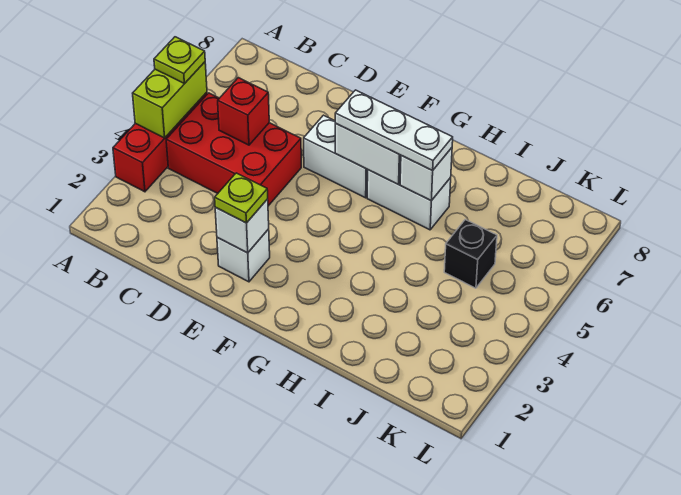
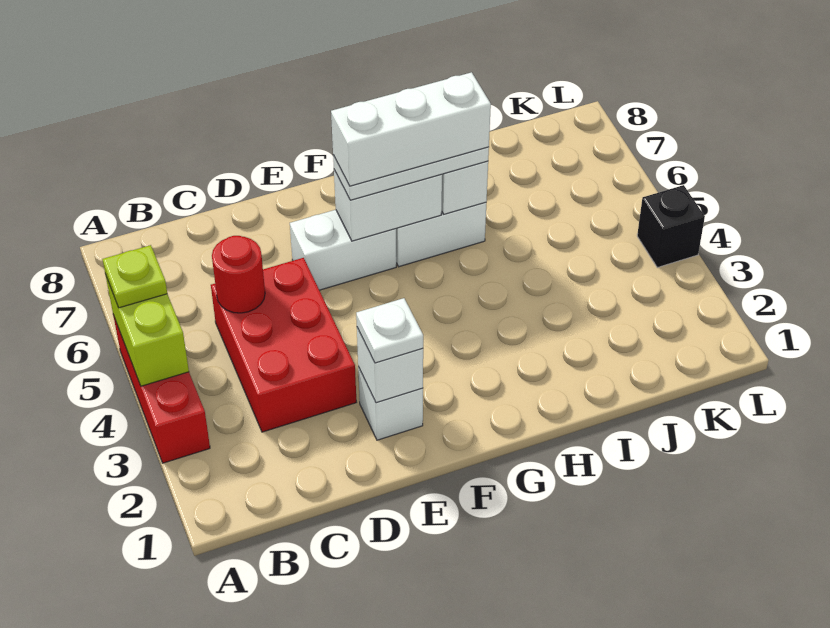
red 2x3 brick [166,93,301,206] -> red 2x3 brick turned to [211,258,356,432]
red 1x1 brick [218,78,269,145] -> red 1x1 round brick [212,236,265,313]
lime 1x1 plate [215,173,268,223] -> white 1x1 plate [356,298,423,363]
none -> white 1x3 brick [331,72,491,186]
black 1x1 brick [444,220,497,288] -> black 1x1 brick moved to [637,185,705,267]

